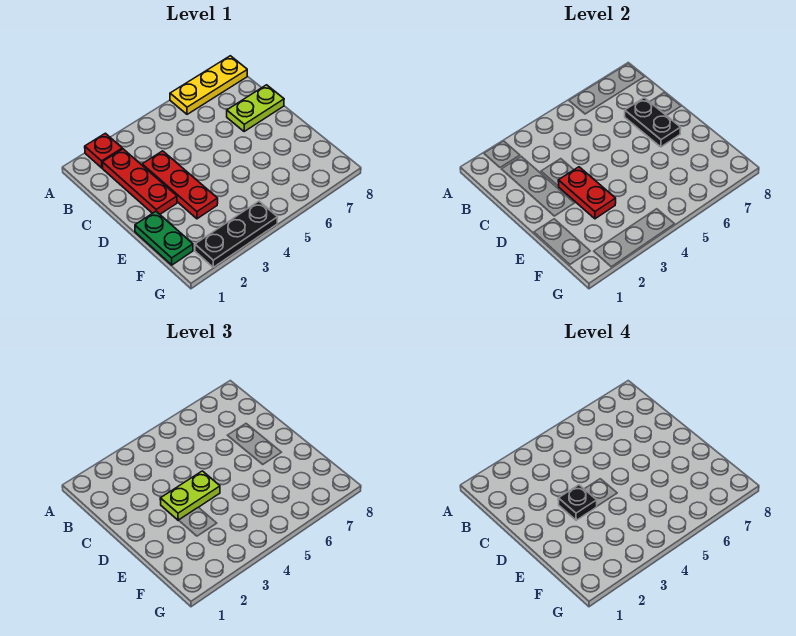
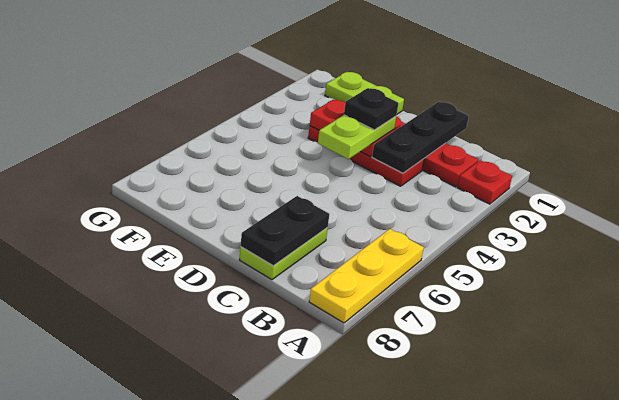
black 1x2 plate [625,98,681,147] -> black 1x2 plate turned to [241,196,329,266]
green 1x2 plate [135,211,193,265] -> lime 1x2 plate [325,72,404,114]
black 1x3 plate [195,201,278,267] -> black 1x3 plate moved to [372,102,469,173]

